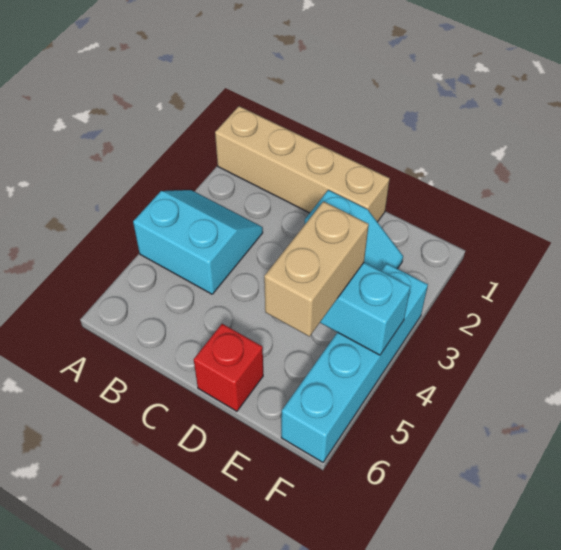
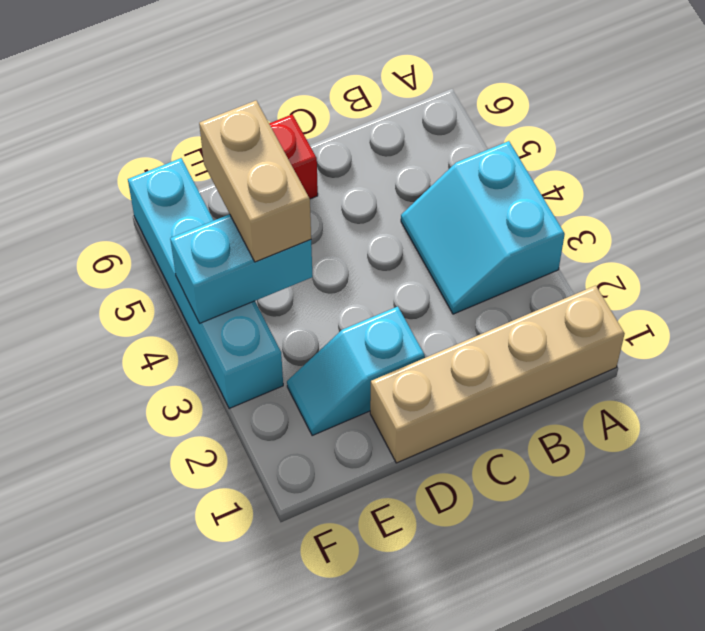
cyan 2x2 slope [133,190,263,294] -> cyan 2x2 slope turned to [401,141,565,314]

